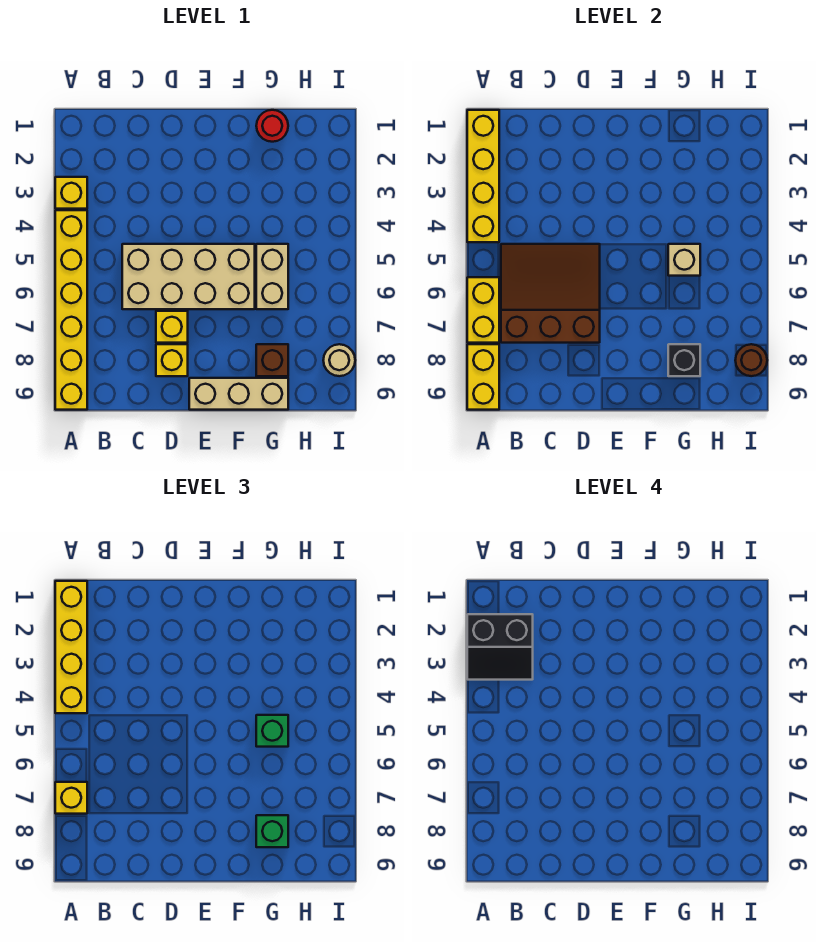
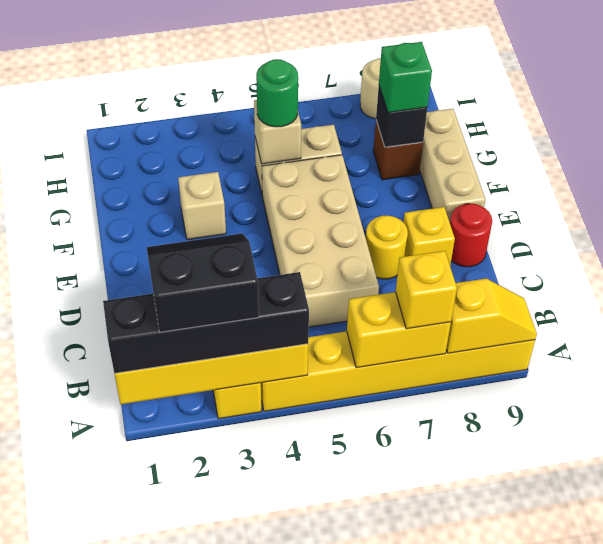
yellow 1x4 brick [55,581,87,713] -> black 1x4 brick [103,272,309,373]
black 2x2 slope [467,614,533,680] -> black 2x2 slope turned to [147,233,259,332]
yellow 1x2 brick [467,344,499,410] -> yellow 1x2 slope [446,278,537,353]
brown 3x3 slope [501,244,600,343] -> none
yellow 1x1 brick [156,311,188,343] -> yellow 1x1 round brick [366,216,408,279]
none -> tan 1x1 brick [178,172,226,240]
red 1x1 round brick [256,110,288,142] -> red 1x1 round brick moved to [450,204,492,267]
green 1x1 brick [256,715,288,747] -> green 1x1 round brick [256,59,298,127]
brown 1x1 round brick [735,344,767,376] -> none

